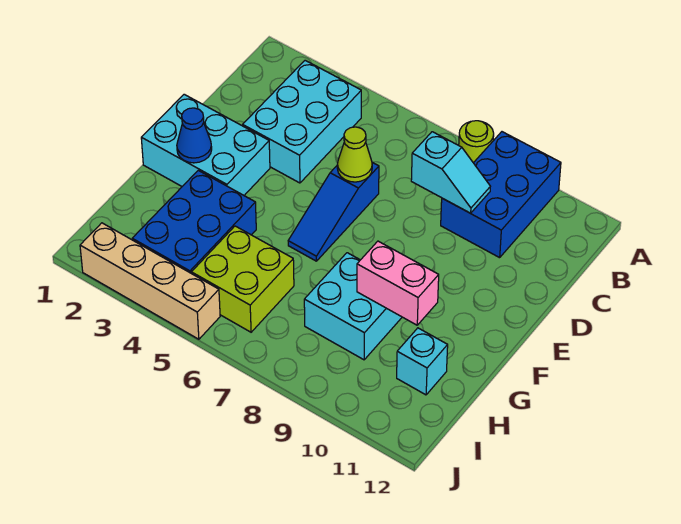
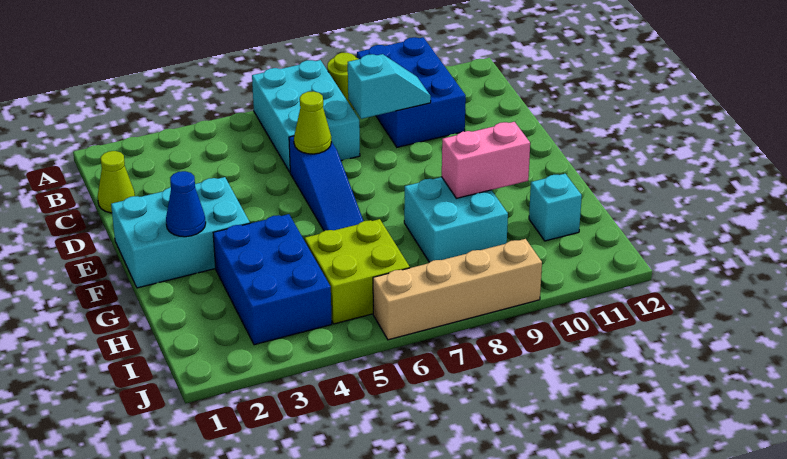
cyan 2x3 brick [243,60,361,183] -> cyan 2x3 brick moved to [252,60,360,172]
none -> lime 1x1 cone [98,151,135,213]
tan 1x4 brick [80,223,220,339] -> tan 1x4 brick moved to [373,239,542,340]

